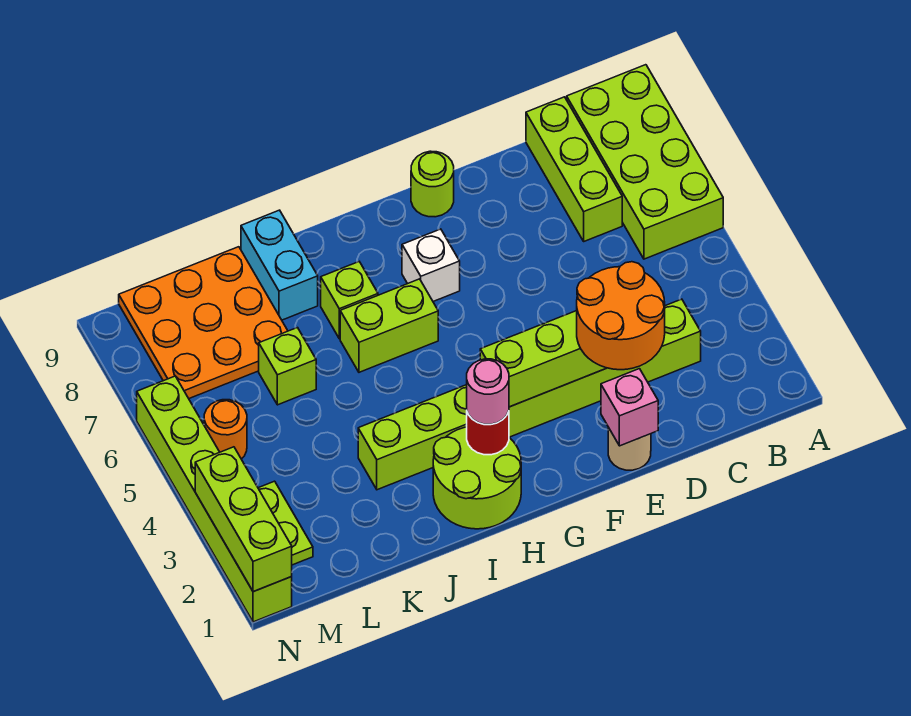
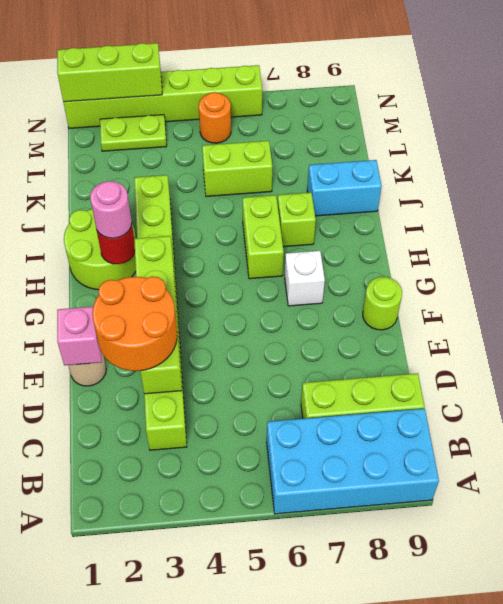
lime 2x4 brick [567,65,723,259] -> cyan 2x4 brick [267,409,439,514]
lime 1x1 brick [259,328,316,405] -> lime 1x2 brick [202,141,272,197]
orange 3x3 plate [119,247,288,398] -> none

